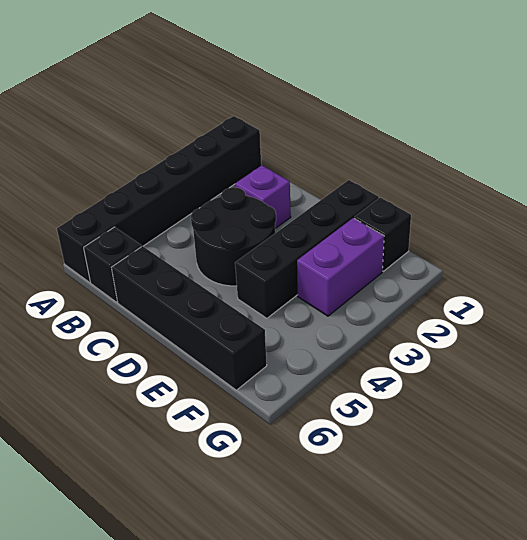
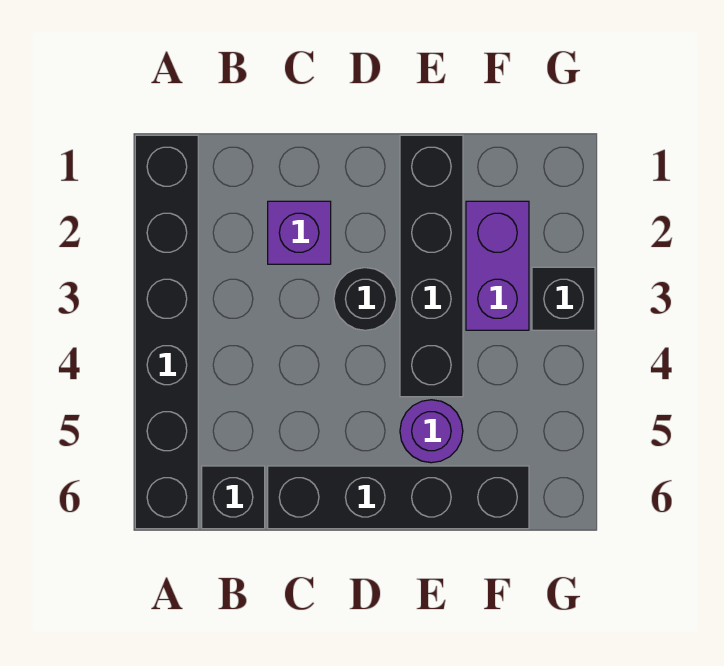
black 2x2 round brick [191,187,276,286] -> black 1x1 round brick [334,268,397,330]
none -> purple 1x1 round brick [400,400,463,463]
black 1x1 brick [354,198,411,271] -> black 1x1 brick moved to [532,267,595,330]

